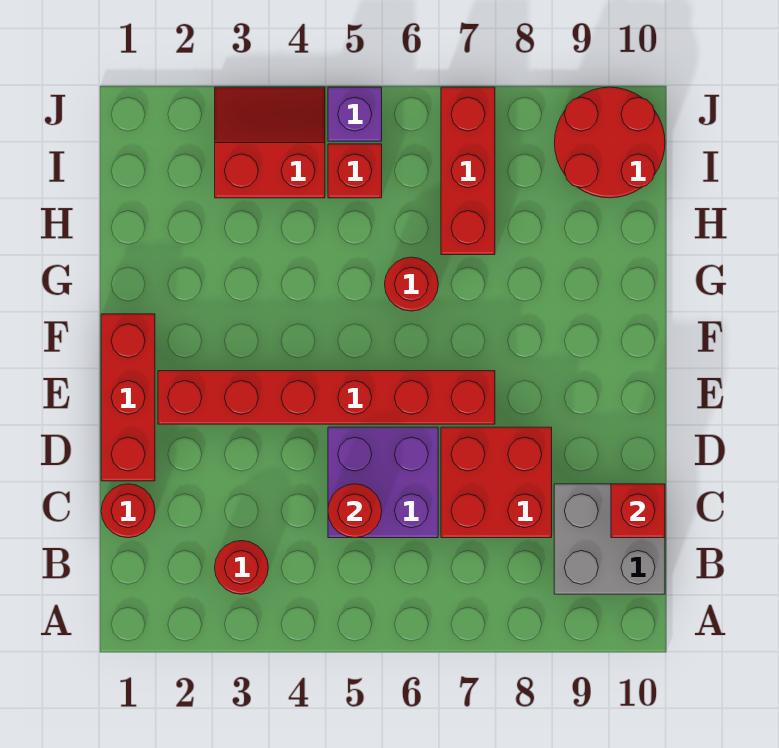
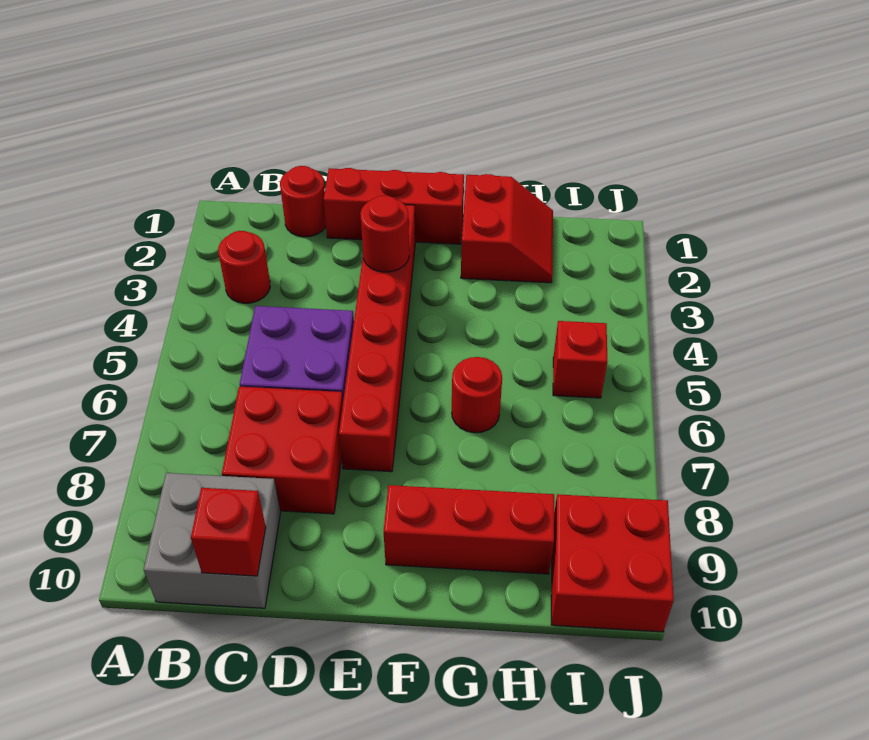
red 1x1 round brick [328,484,382,538] -> red 1x1 round brick moved to [360,196,409,272]
red 1x3 brick [441,87,495,255] -> red 1x3 brick moved to [384,485,554,574]
red 2x2 slope [215,87,325,198] -> red 2x2 slope moved to [461,174,553,283]
red 2x2 round brick [554,87,665,198] -> red 2x2 brick [551,494,674,632]
purple 1x1 brick [328,87,382,141] -> none

